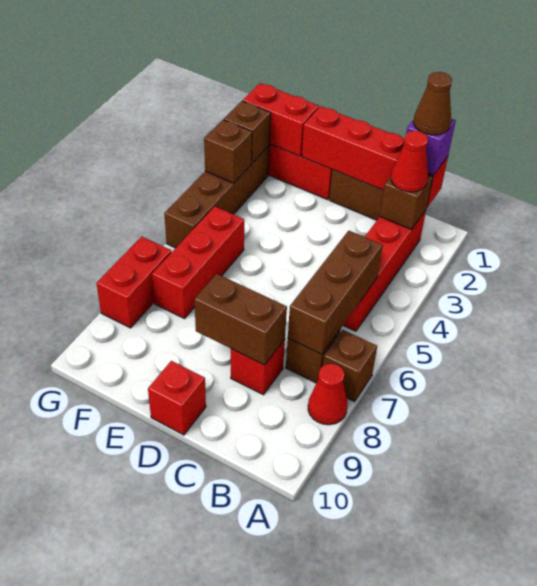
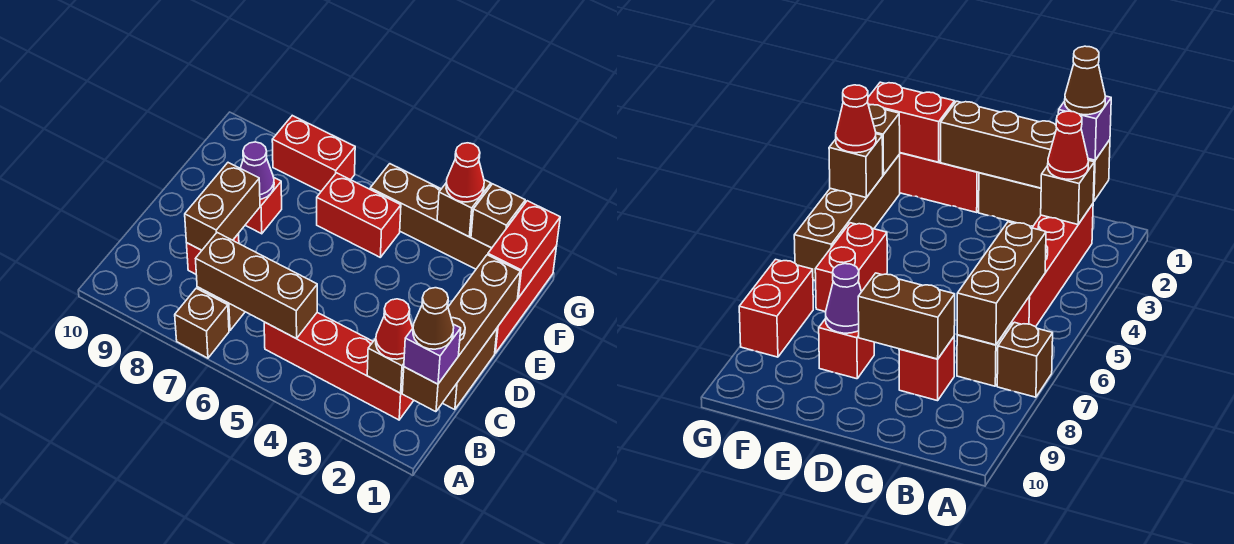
red 1x1 cone [308,363,347,425] -> red 1x1 cone moved to [446,143,484,202]
red 1x4 brick [302,106,448,207] -> brown 1x4 brick [402,255,520,412]
red 1x1 brick [148,361,206,435] -> red 1x1 brick moved to [245,178,282,234]
none -> purple 1x1 cone [240,142,274,199]
red 1x3 brick [152,206,244,319] -> red 1x2 brick [317,173,401,257]

